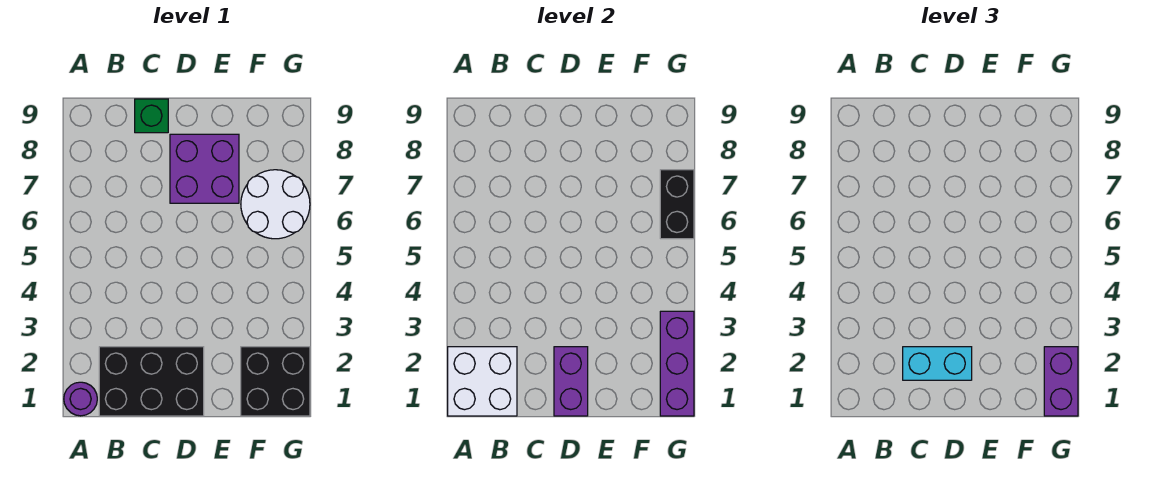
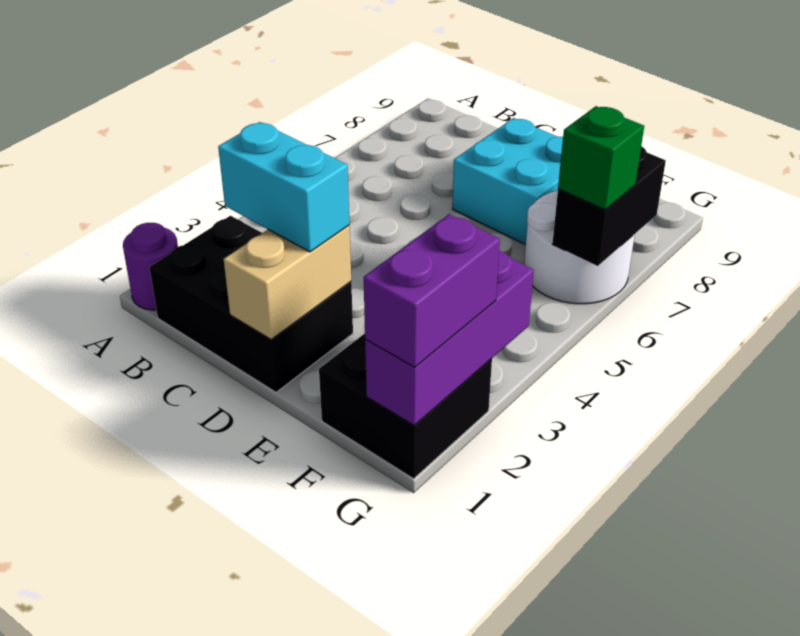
white 2x2 brick [448,347,517,416] -> none
green 1x1 brick [135,99,168,133] -> green 1x1 brick moved to [558,106,644,210]
purple 1x2 brick [554,347,588,416] -> tan 1x2 brick [224,225,351,339]
purple 2x2 brick [170,134,239,203] -> cyan 2x2 brick [452,118,563,245]

